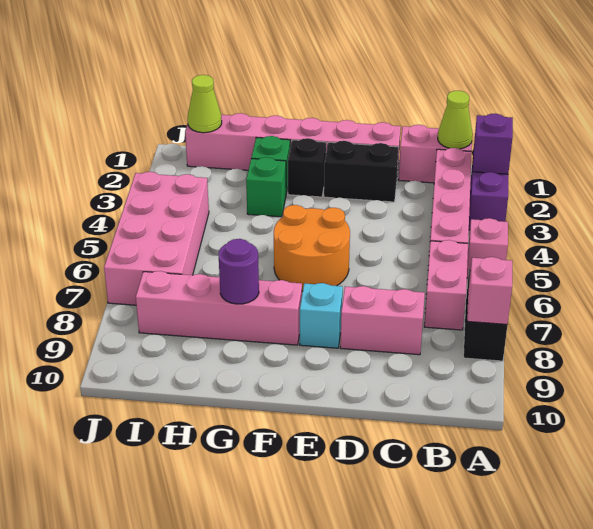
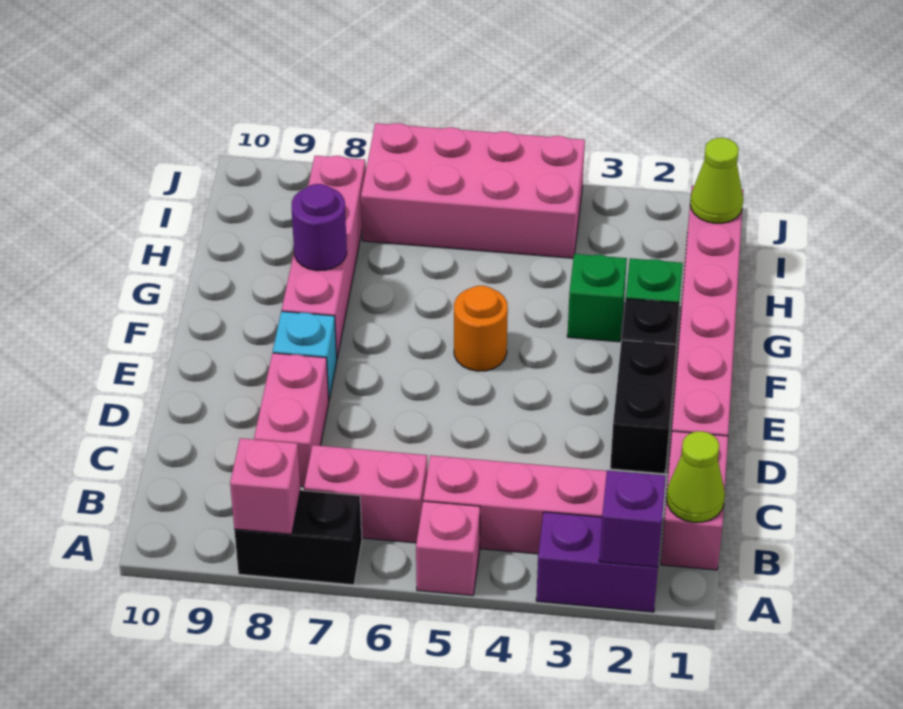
orange 2x2 round brick [274,205,350,291] -> orange 1x1 round brick [454,286,508,371]

